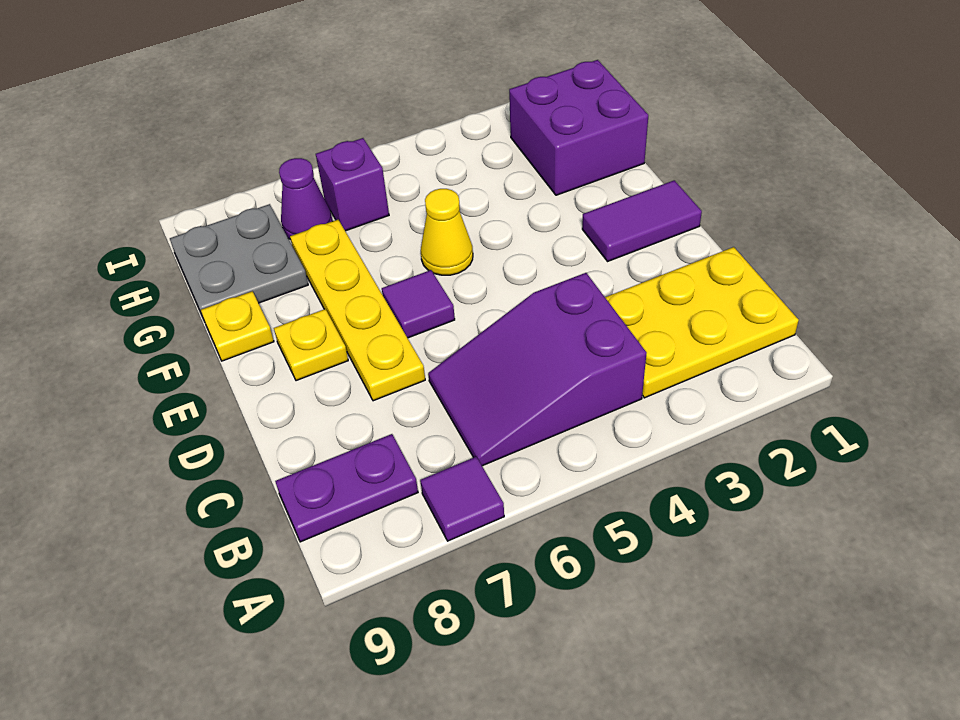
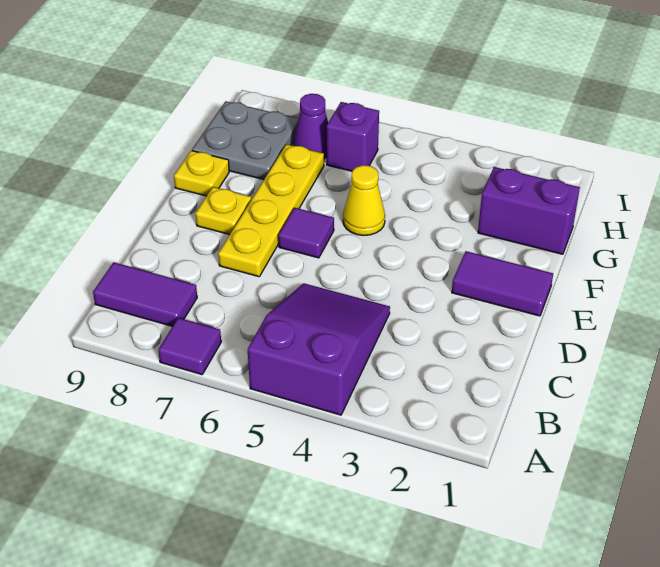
yellow 2x3 plate [605,247,799,398] -> none
purple 2x3 slope [428,273,646,466] -> purple 2x3 slope turned to [248,283,390,415]
purple 1x2 plate [275,434,418,542] -> purple 1x2 tile [93,262,197,326]
purple 2x2 brick [509,60,648,195] -> purple 1x2 brick [478,167,580,254]

